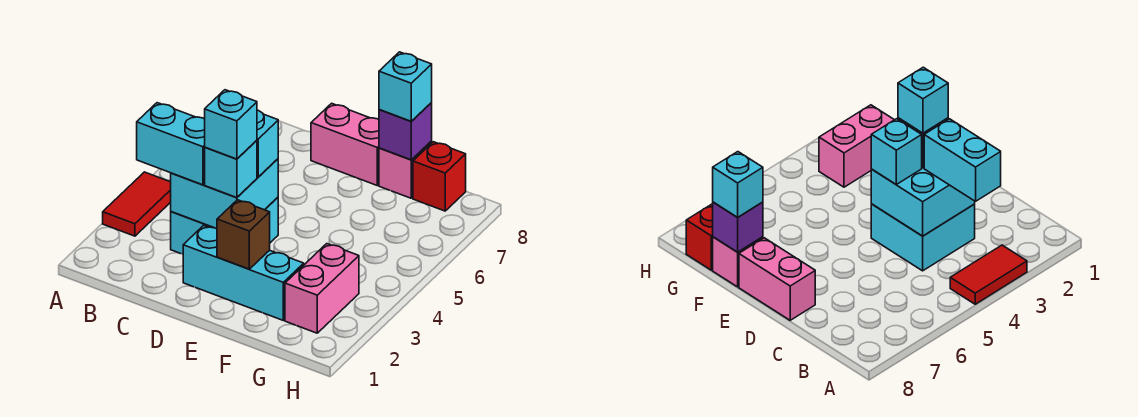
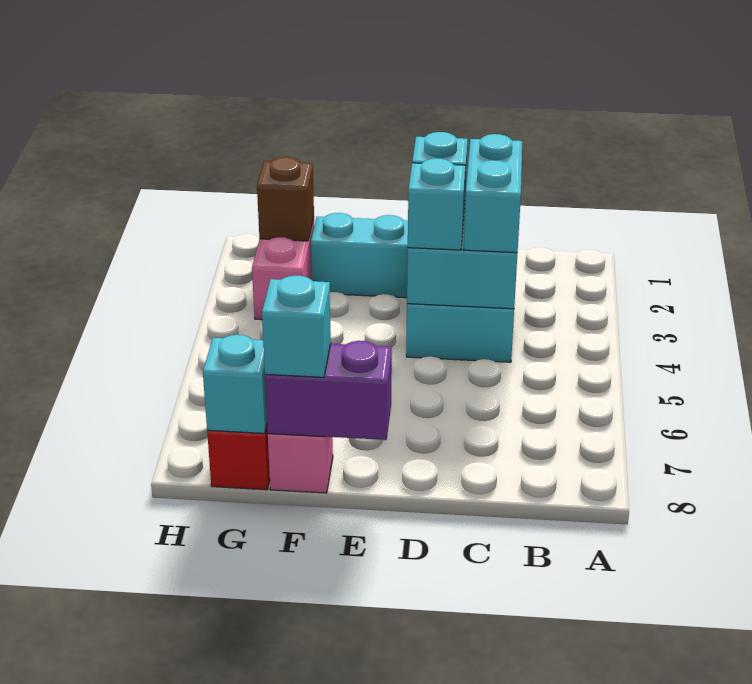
red 1x2 tile [103,172,171,236] -> none
cyan 1x2 brick [137,103,205,185] -> cyan 1x2 brick turned to [464,134,522,253]
cyan 1x1 brick [205,90,257,159] -> cyan 1x1 brick moved to [203,335,267,433]
pink 1x2 brick [311,103,379,185] -> none
brown 1x1 brick [217,200,270,269] -> brown 1x1 brick moved to [257,157,314,241]
purple 1x1 brick [379,103,432,160] -> purple 1x2 brick [265,341,392,440]

